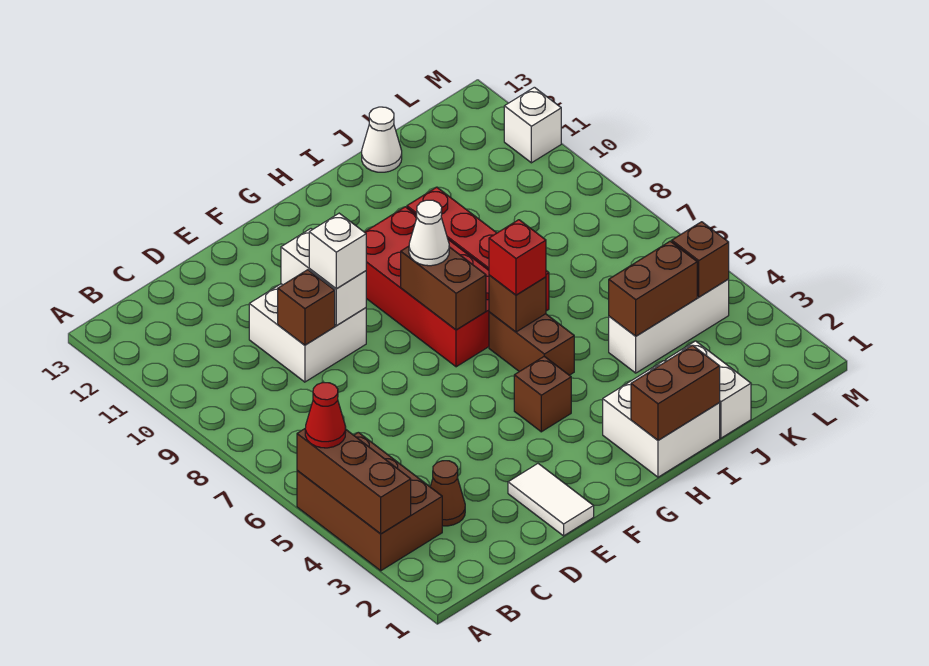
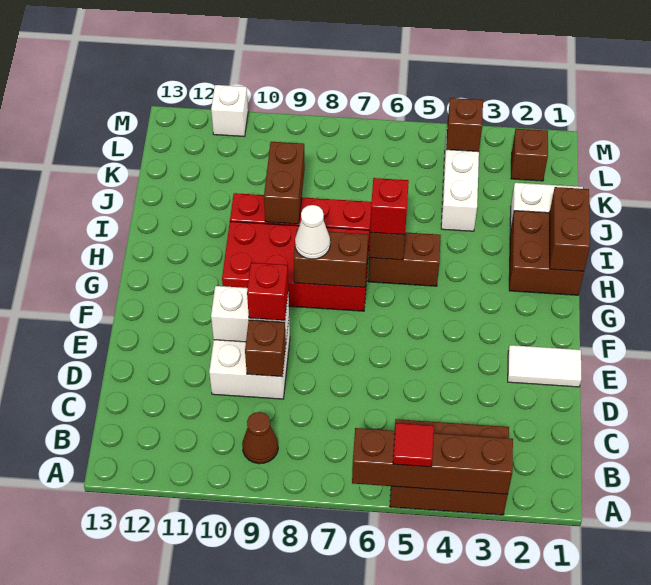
brown 1x3 brick [297,429,411,534] -> brown 1x4 brick [352,428,513,494]
red 1x1 cone [305,382,346,448] -> red 1x1 tile [393,423,434,467]
brown 1x1 cone [430,461,465,526] -> brown 1x1 cone moved to [242,412,278,464]
white 1x1 brick [309,213,366,289] -> red 1x1 brick [247,263,288,320]
brown 1x1 brick [514,356,571,432] -> brown 1x1 brick moved to [511,129,548,181]
white 2x2 brick [603,361,720,477] -> brown 2x2 brick [509,211,584,295]
brown 1x2 brick [609,241,697,336] -> brown 1x2 brick moved to [264,142,305,224]
white 1x1 cone [362,107,402,172] -> none

